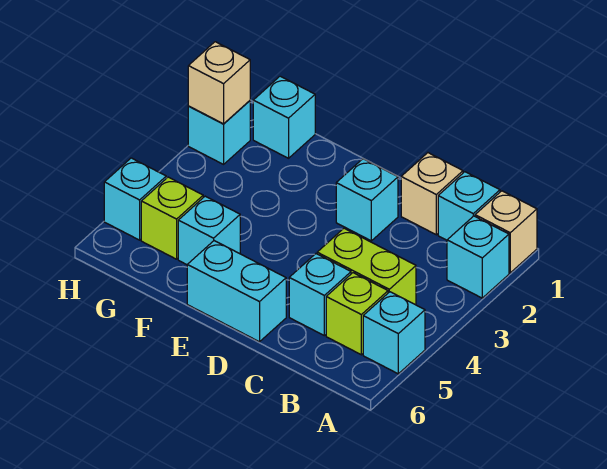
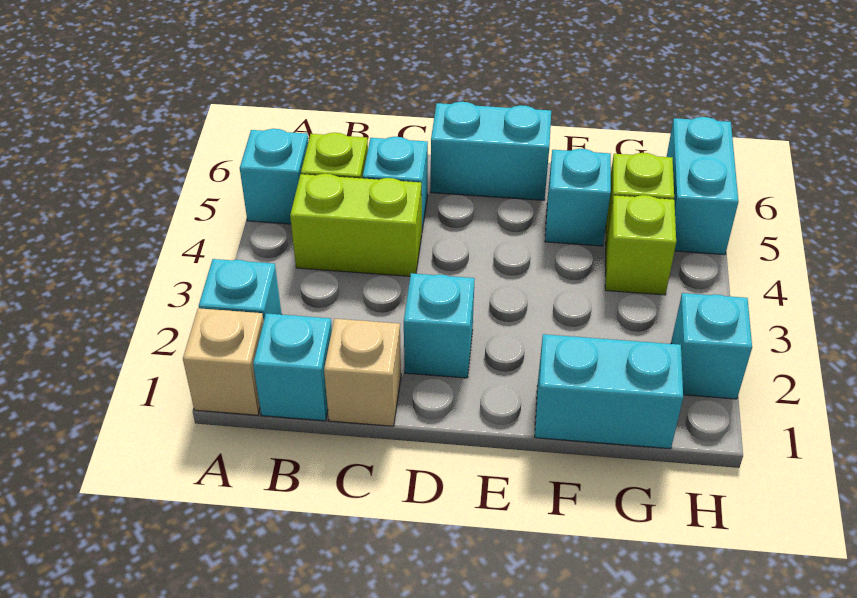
cyan 1x1 brick [253,76,315,158] -> cyan 1x2 brick [535,334,683,449]
none -> lime 1x1 brick [605,195,676,295]
tan 1x1 brick [188,42,250,124] -> none
cyan 1x1 brick [104,158,166,240] -> cyan 1x2 brick [667,117,738,255]

